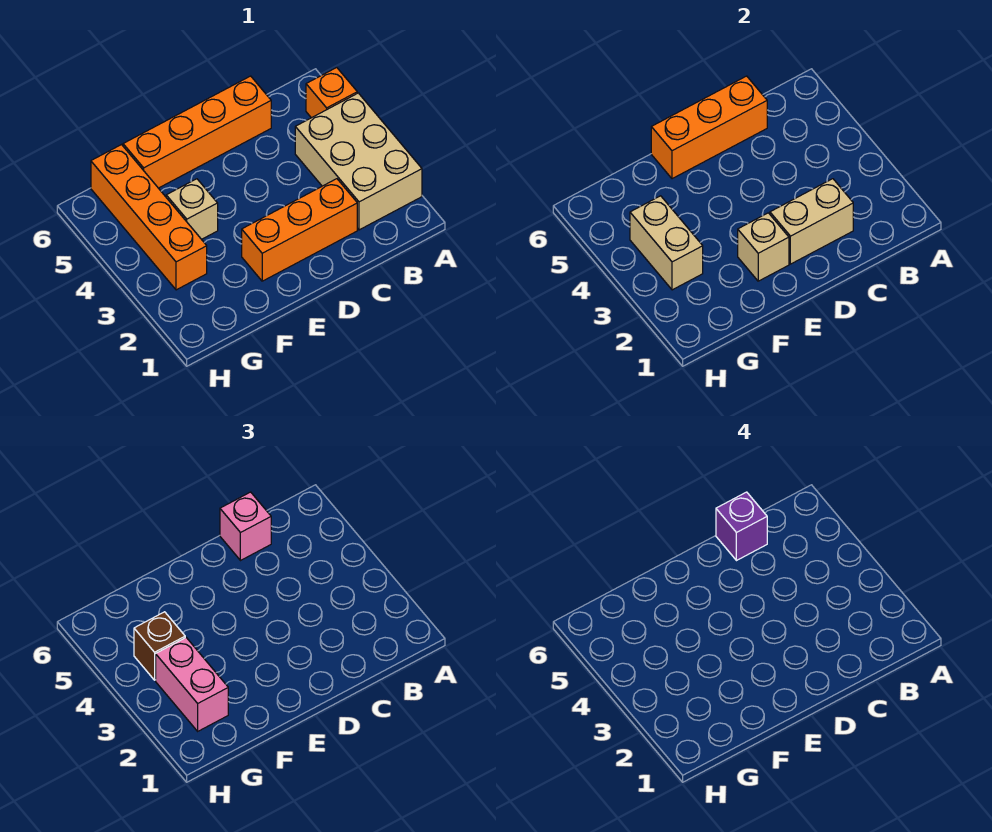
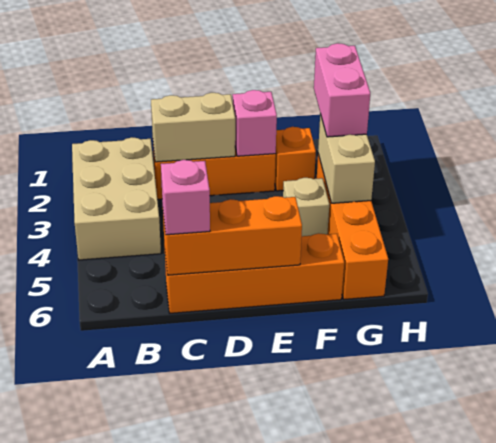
orange 1x1 brick [306,68,357,118] -> orange 1x1 brick moved to [275,127,316,191]
purple 1x1 brick [716,492,767,561] -> none
tan 1x1 brick [738,213,789,281] -> pink 1x1 brick [233,90,277,156]
brown 1x1 brick [134,612,185,680] -> none

